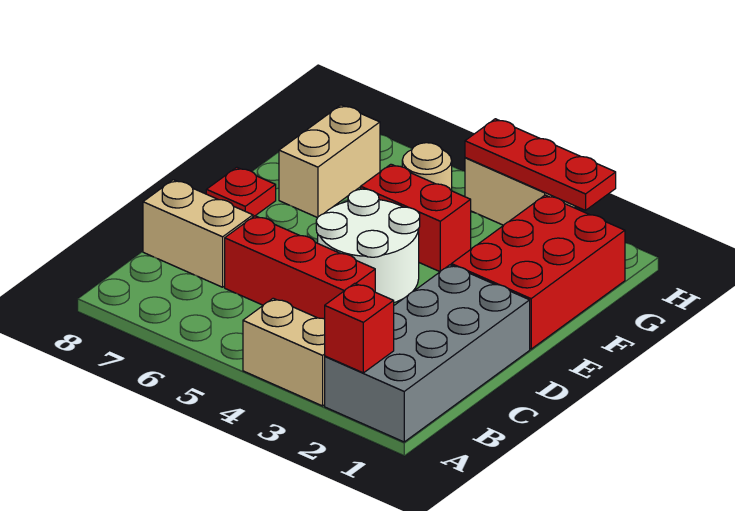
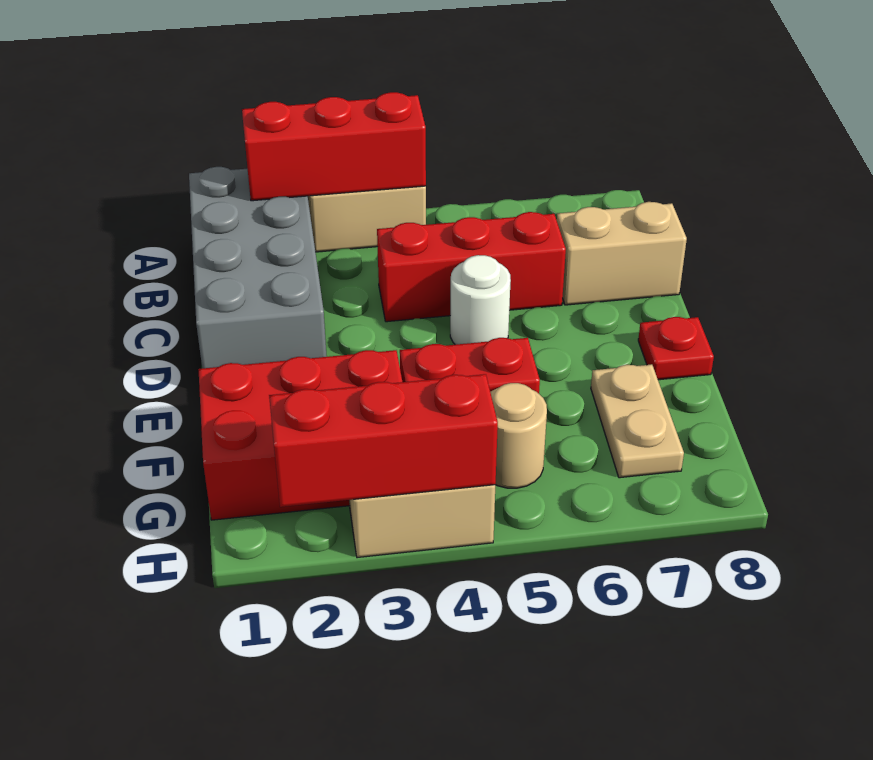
red 1x1 brick [325,283,394,373] -> red 1x3 brick [242,92,426,201]
white 2x2 round brick [316,189,420,303] -> white 1x1 round brick [450,255,511,345]
red 2x3 brick [451,195,625,349] -> red 2x3 brick turned to [198,350,402,520]
tan 1x2 brick [279,105,380,218] -> tan 1x2 plate [591,364,684,478]
red 1x3 plate [465,119,616,210] -> red 1x3 brick [269,374,498,507]

